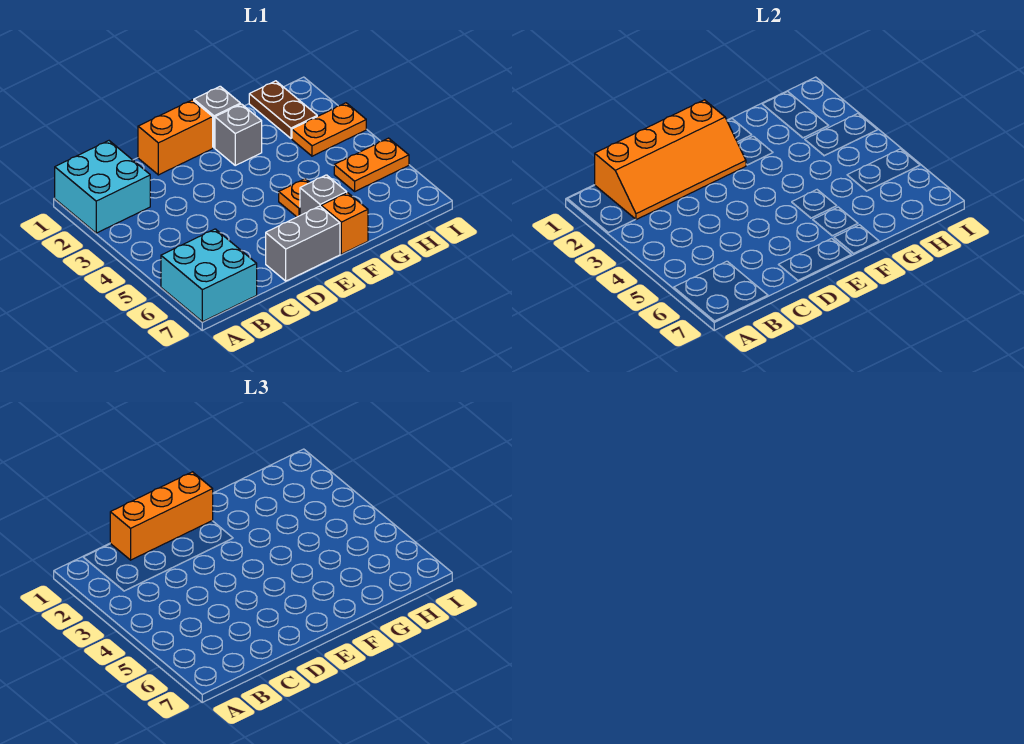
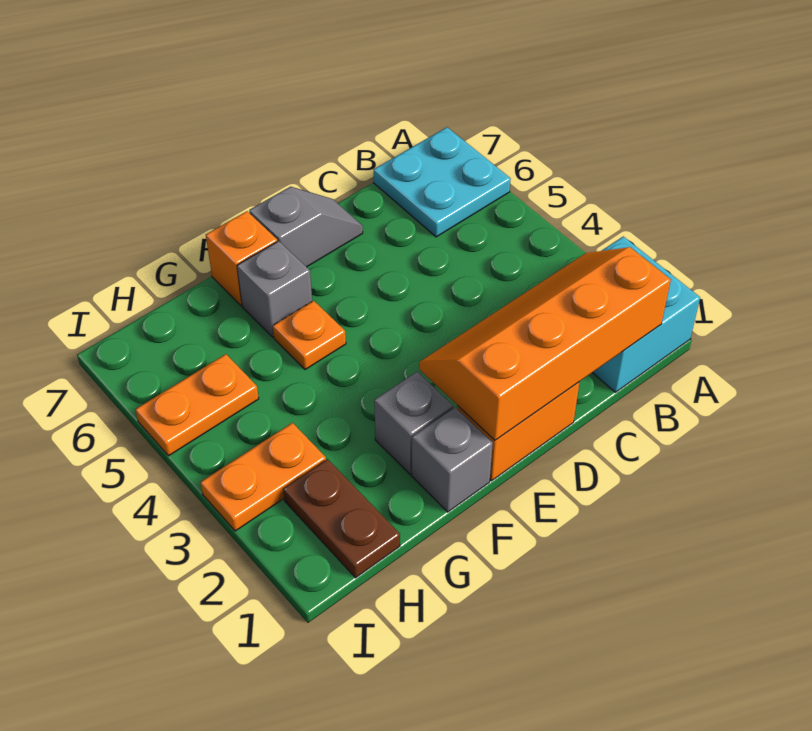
cyan 2x2 brick [161,229,257,322] -> cyan 2x2 plate [374,127,511,237]
orange 1x3 brick [110,472,213,560] -> none
grey 1x2 brick [266,206,340,281] -> grey 1x2 slope [249,187,363,267]

